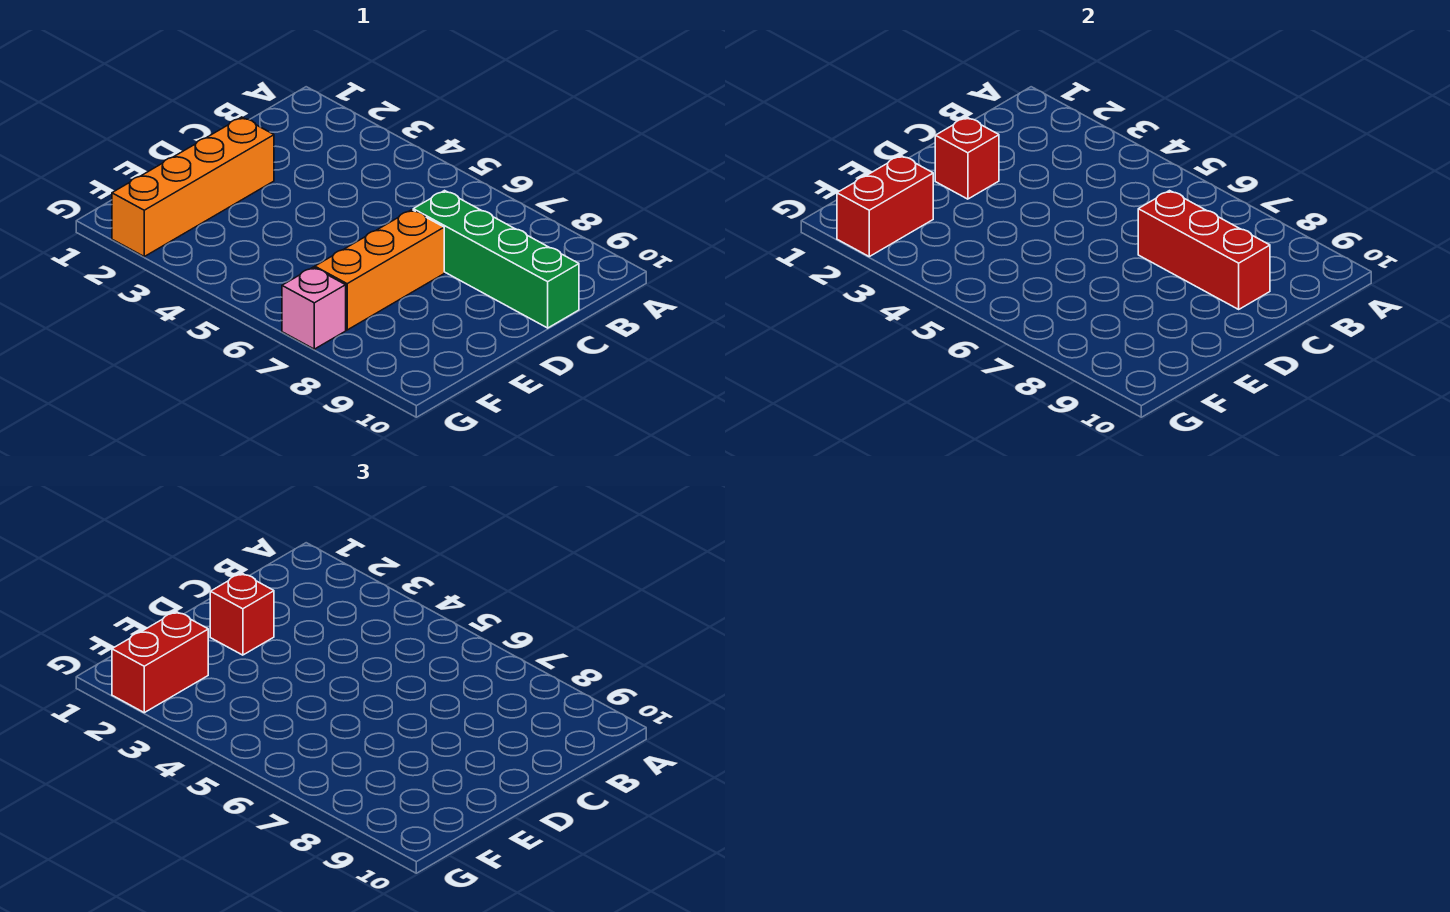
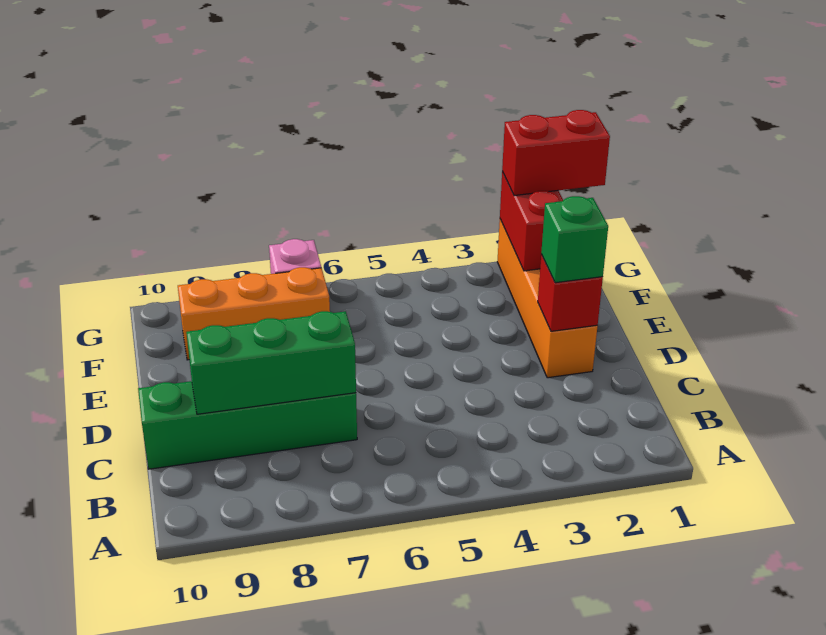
red 1x3 brick [1138,191,1270,309] -> green 1x3 brick [186,311,356,414]
red 1x1 brick [210,573,274,655] -> green 1x1 brick [541,196,608,283]
orange 1x3 brick [315,210,444,330] -> orange 1x3 brick turned to [178,267,330,360]
red 1x2 brick [112,612,208,713] -> red 1x2 brick turned to [502,110,610,196]

